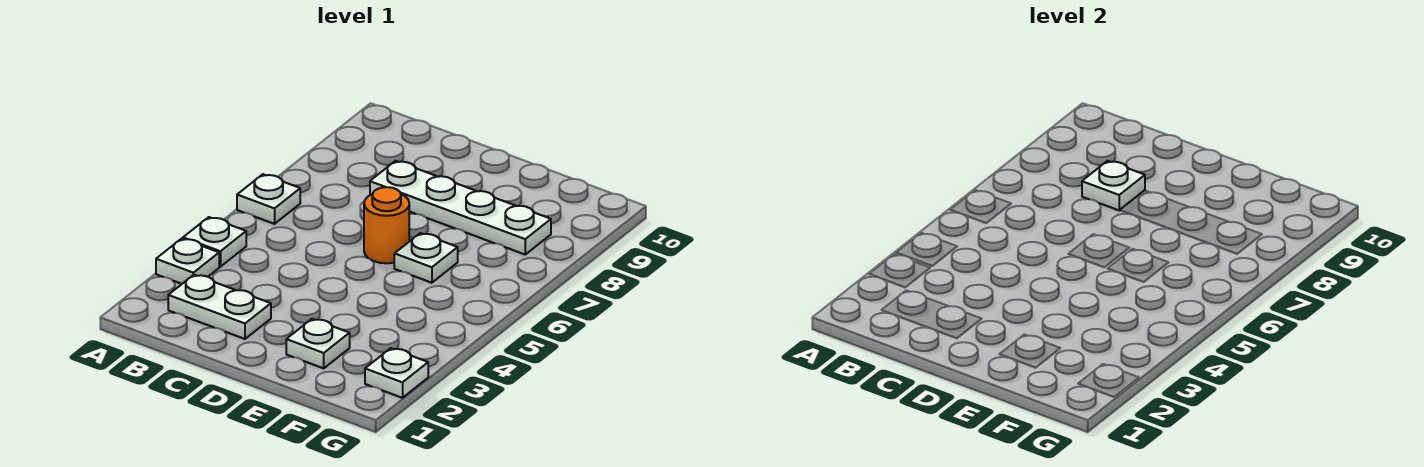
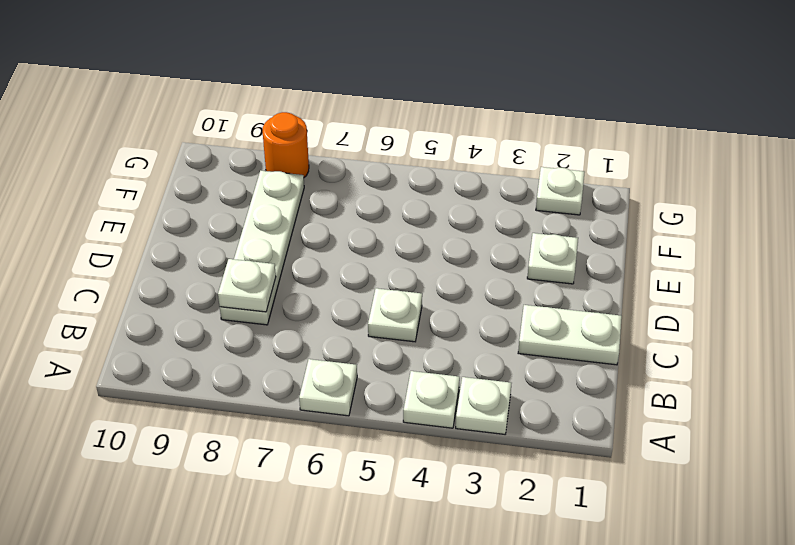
white 1x2 plate [168,275,271,339] -> white 1x2 plate turned to [518,305,622,365]
orange 1x1 round brick [364,187,409,263] -> orange 1x1 round brick moved to [263,112,309,177]
white 1x1 plate [394,233,458,283] -> white 1x1 plate moved to [368,288,422,342]

